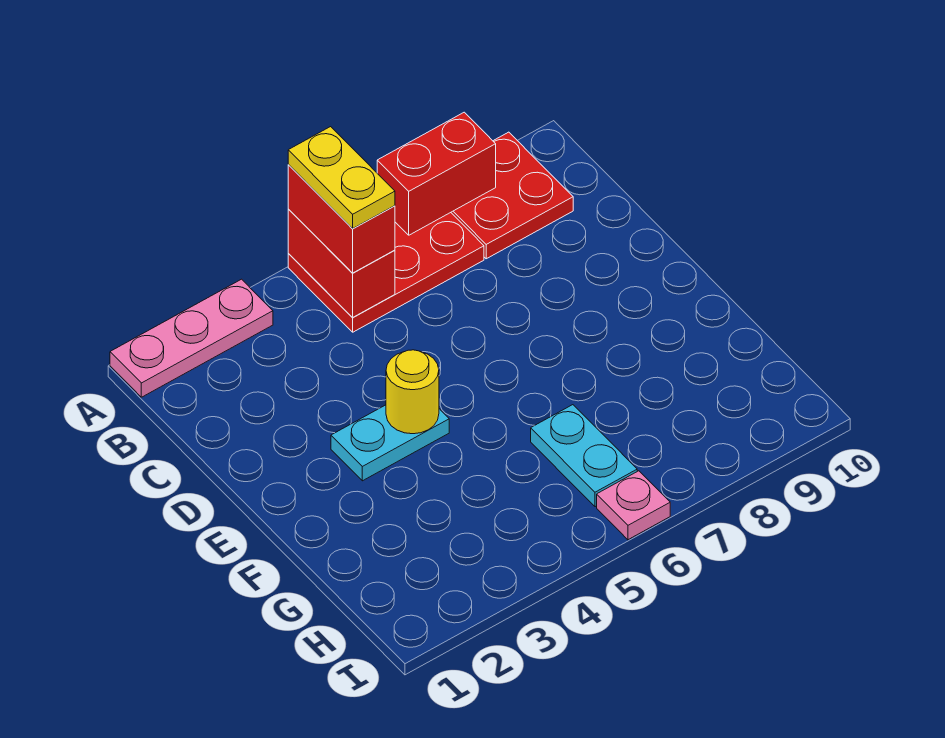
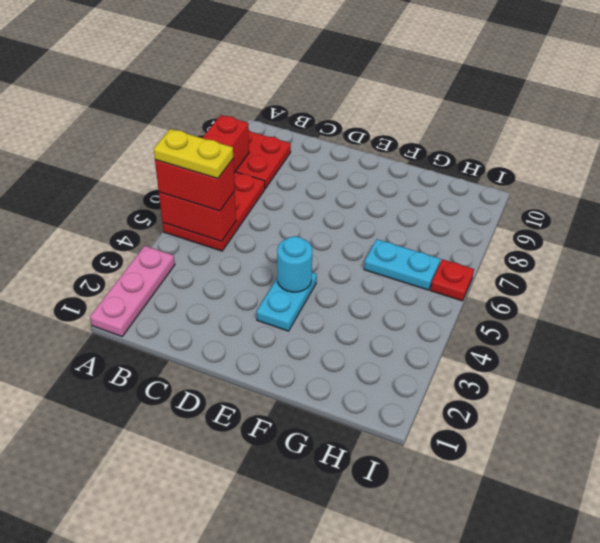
yellow 1x1 round brick [386,350,439,434] -> cyan 1x1 round brick [277,236,312,292]
pink 1x1 plate [597,471,670,540] -> red 1x1 plate [430,259,474,301]

